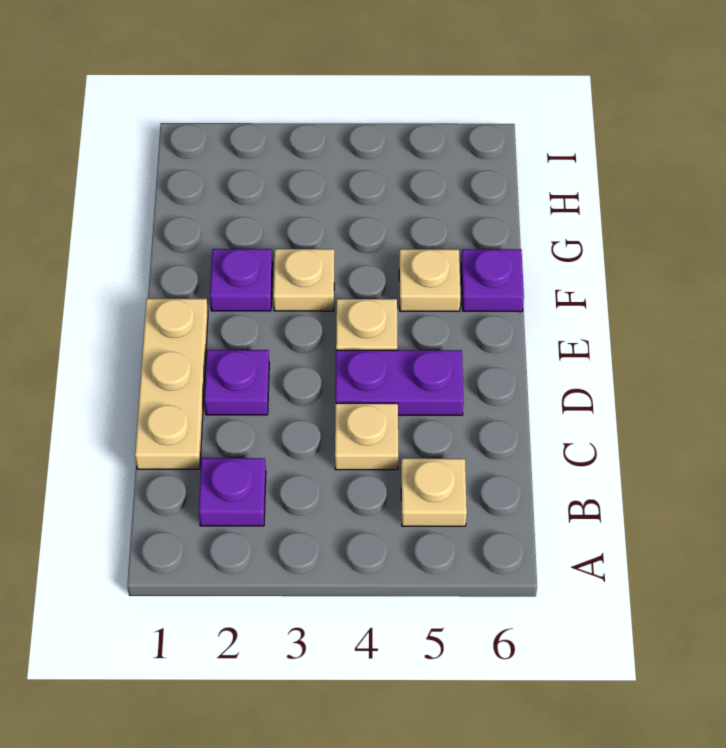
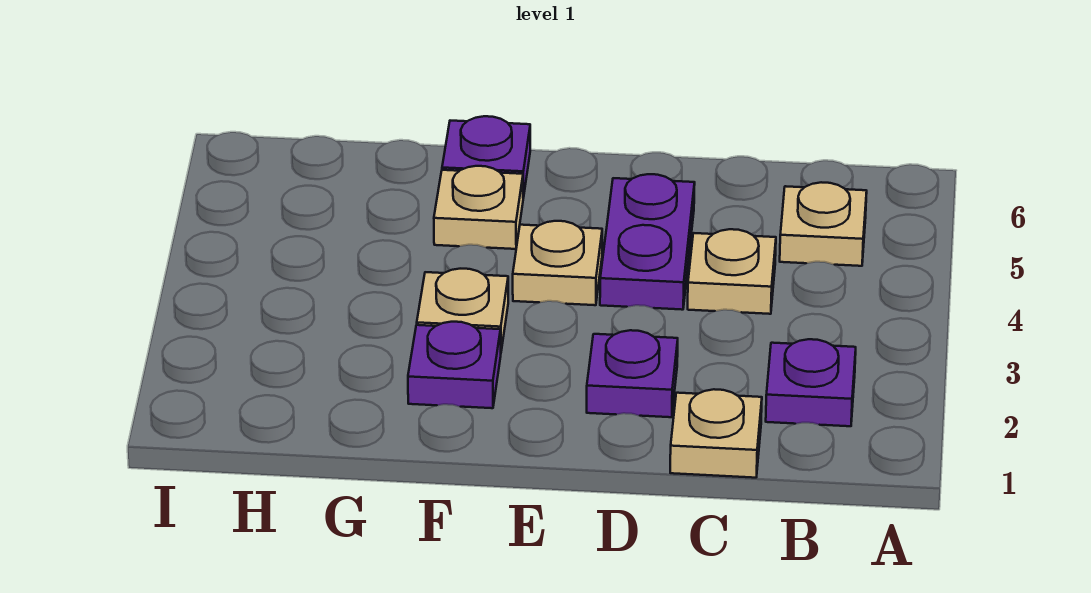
tan 1x3 plate [135,299,208,469] -> tan 1x1 plate [670,389,762,478]

